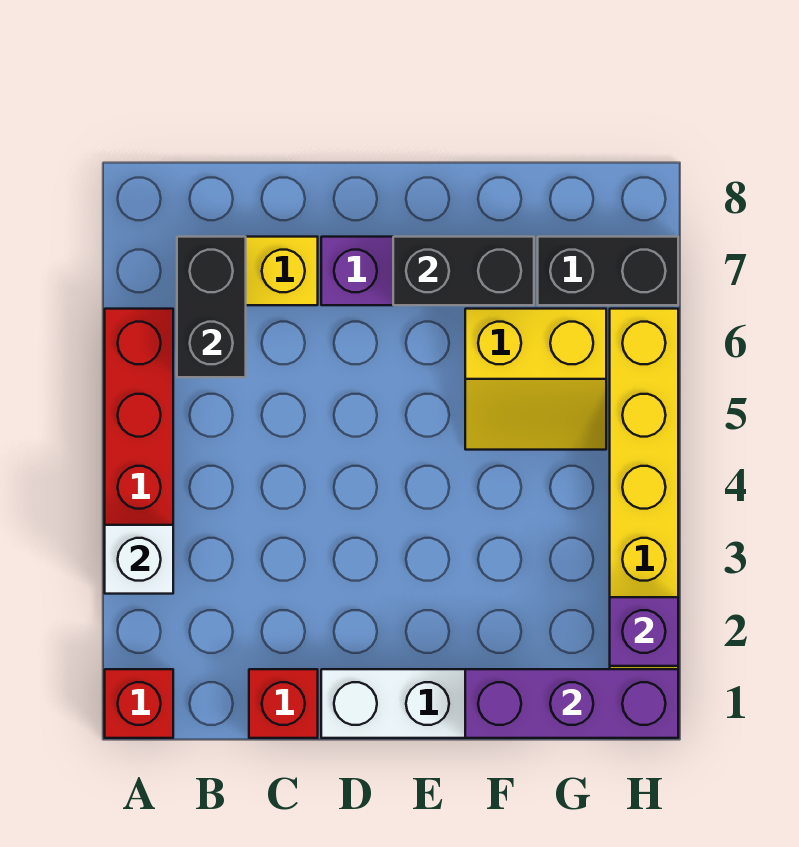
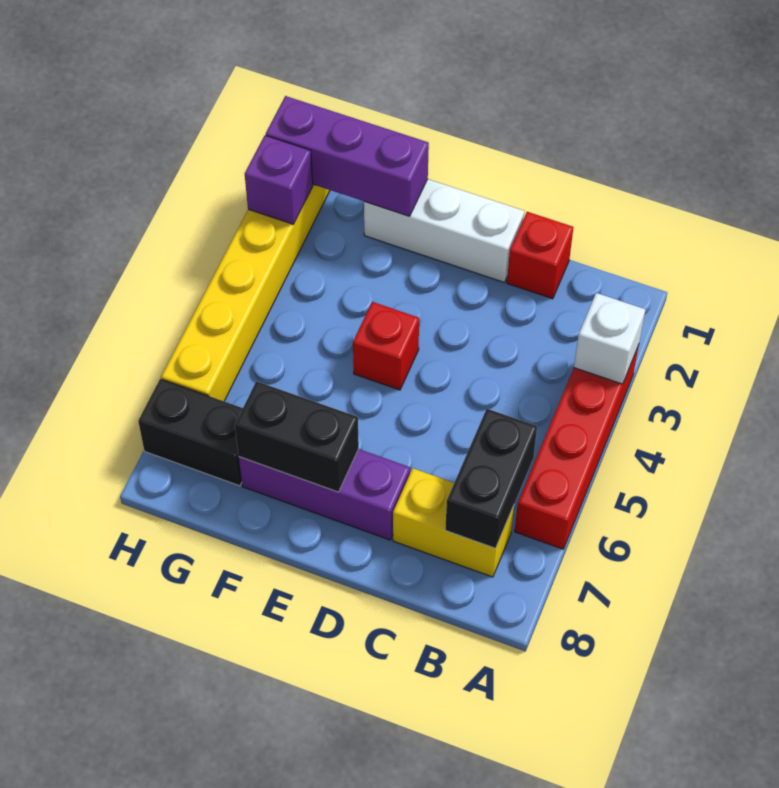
red 1x1 brick [105,669,173,738] -> red 1x1 brick moved to [353,302,419,390]
yellow 2x2 slope [465,309,606,450] -> none

